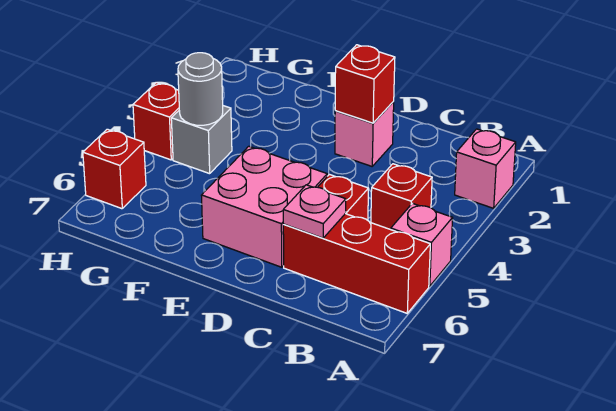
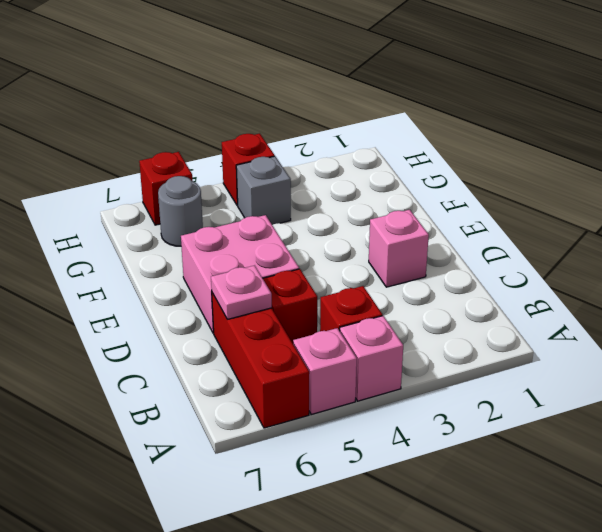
pink 1x1 brick [455,129,516,208] -> pink 1x1 brick moved to [340,316,403,401]
red 1x1 brick [335,45,395,123] -> none
grey 1x1 round brick [178,53,223,125] -> grey 1x1 round brick moved to [158,176,203,246]

